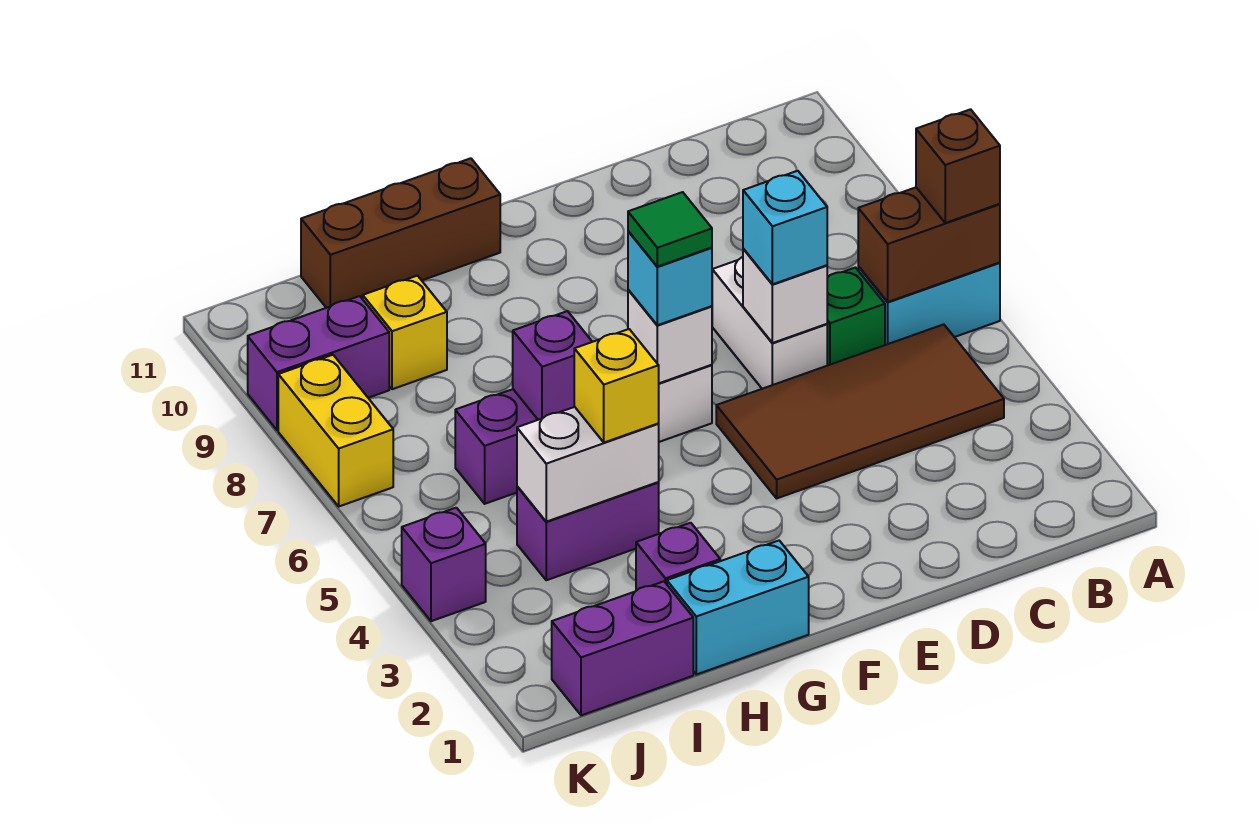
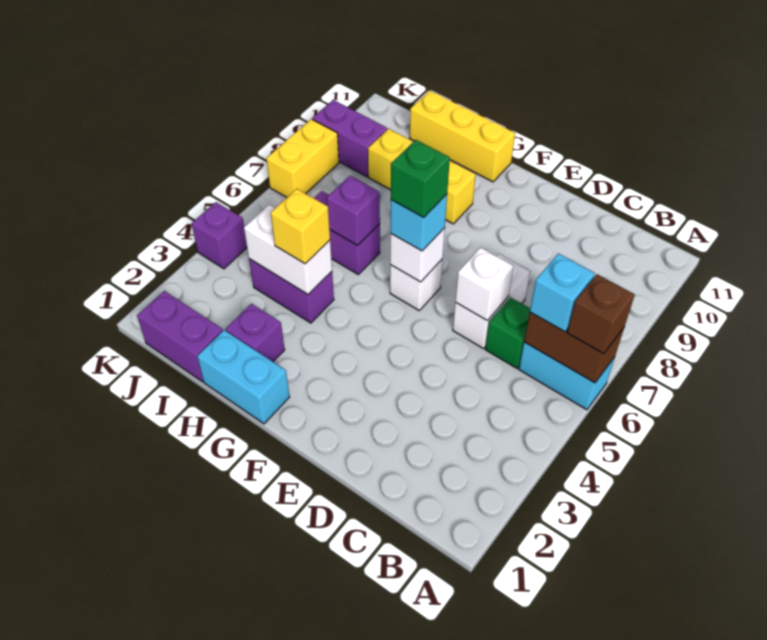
brown 2x4 tile [716,324,1004,498] -> none
cyan 1x1 brick [743,171,827,284] -> cyan 1x1 brick moved to [530,254,595,332]
green 1x1 tile [628,192,712,267] -> green 1x1 brick [391,140,450,217]
brown 1x3 brick [301,158,500,308] -> yellow 1x3 brick [410,91,515,182]
yellow 1x1 brick [363,276,447,389] -> yellow 1x3 brick [368,129,476,224]

